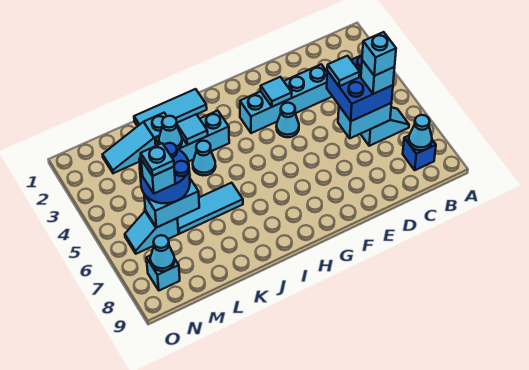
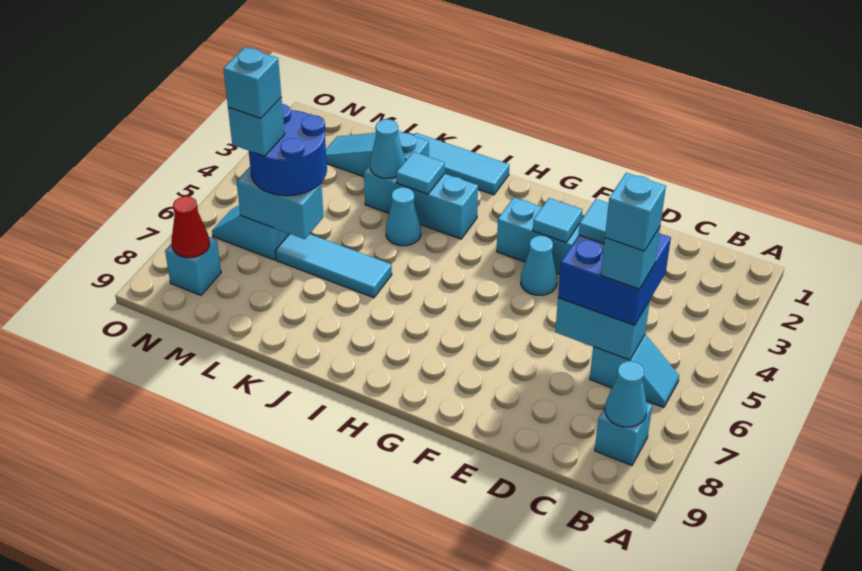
blue 1x1 brick [403,136,436,170] -> cyan 1x1 brick [595,403,652,465]
cyan 1x1 plate [141,143,174,176] -> cyan 1x1 brick [223,47,281,118]
cyan 1x1 cone [150,235,174,271] -> red 1x1 cone [171,196,210,258]

